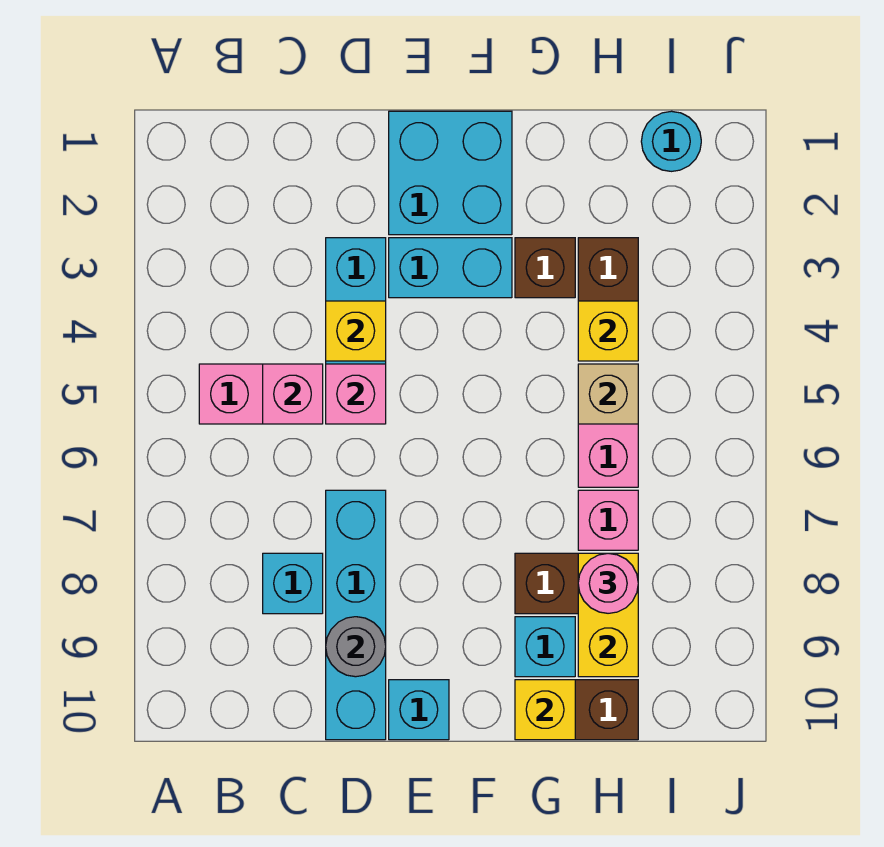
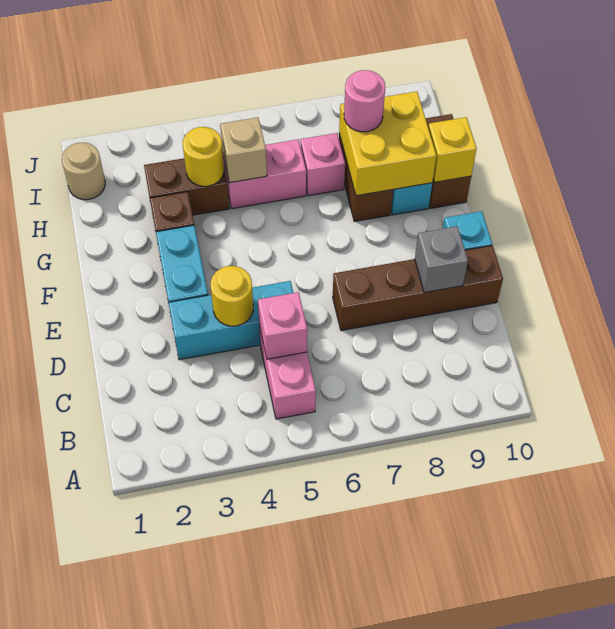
cyan 1x1 brick [263,553,323,614] -> none
yellow 1x1 brick [326,301,386,361] -> yellow 1x1 round brick [211,266,253,326]
pink 1x1 brick [326,364,386,424] -> none
cyan 1x4 brick [326,490,386,740] -> brown 1x4 brick [333,245,503,331]
grey 1x1 round brick [326,617,386,677] -> grey 1x1 brick [415,226,468,293]
cyan 2x2 brick [389,111,512,235] -> none
yellow 1x1 brick [578,301,638,361] -> yellow 1x1 round brick [183,127,224,186]
yellow 1x2 brick [578,553,638,677] -> yellow 2x2 brick [339,92,436,196]
cyan 1x1 round brick [641,111,701,171] -> tan 1x1 round brick [62,142,105,200]

